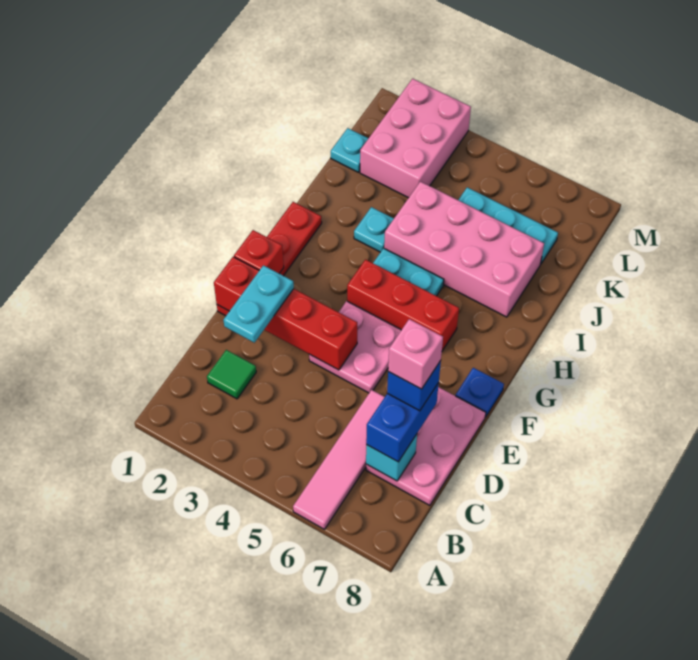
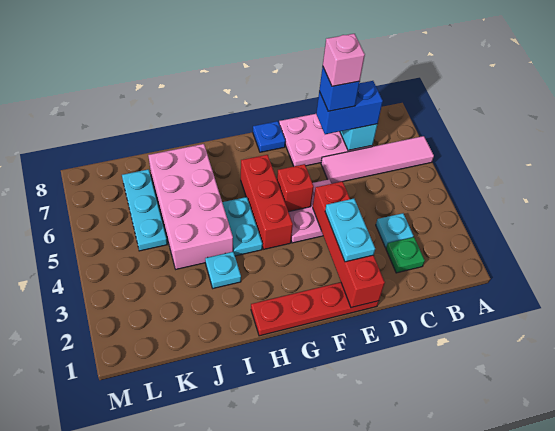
green 1x1 tile [207,350,256,399] -> green 1x1 plate [386,237,425,273]
cyan 1x2 plate [223,265,294,343] -> cyan 1x2 plate turned to [325,199,375,262]
red 1x1 brick [234,230,284,274] -> red 1x1 brick moved to [277,164,314,212]
cyan 1x1 plate [331,128,369,172] -> cyan 1x1 plate moved to [376,213,414,248]
pink 2x3 brick [360,79,471,198] -> none

